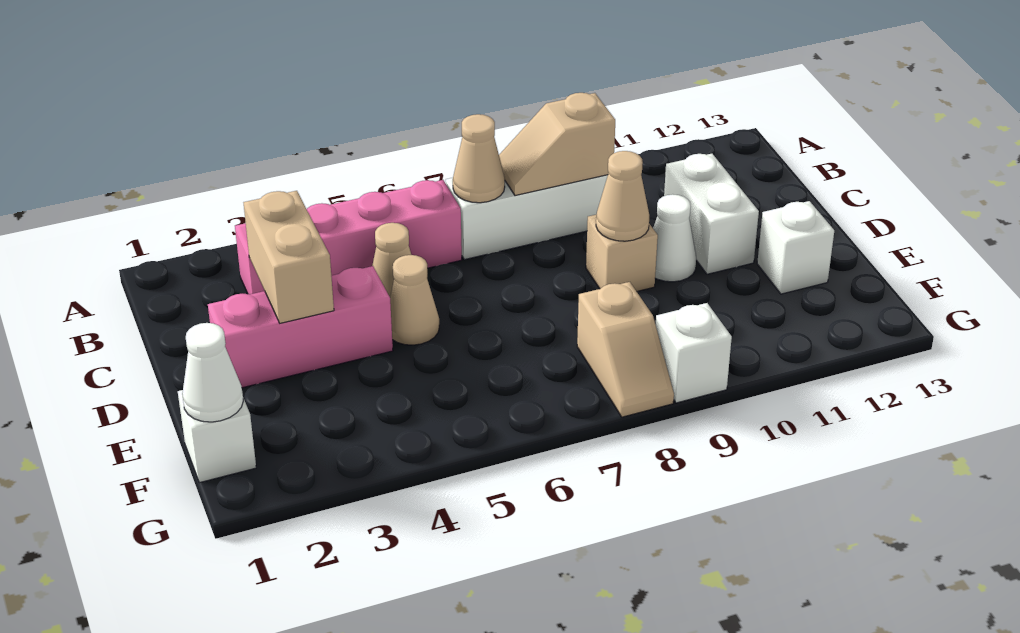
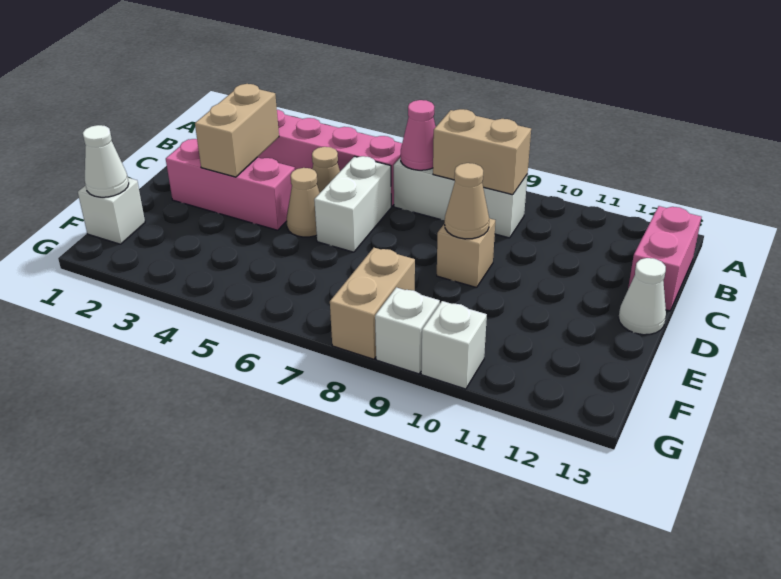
tan 1x1 cone [453,114,505,203] -> pink 1x1 cone [401,100,436,170]
tan 1x2 slope [499,93,615,196] -> tan 1x2 brick [433,109,531,195]
none -> pink 1x2 brick [628,206,701,311]
white 1x2 brick [664,154,759,274] -> white 1x2 brick moved to [314,156,391,252]
white 1x1 cone [653,194,696,282] -> white 1x1 cone moved to [618,258,666,335]
white 1x1 brick [757,201,834,294] -> white 1x1 brick moved to [421,301,487,389]
tan 1x2 slope [577,282,674,417] -> tan 1x2 brick [330,248,415,359]

